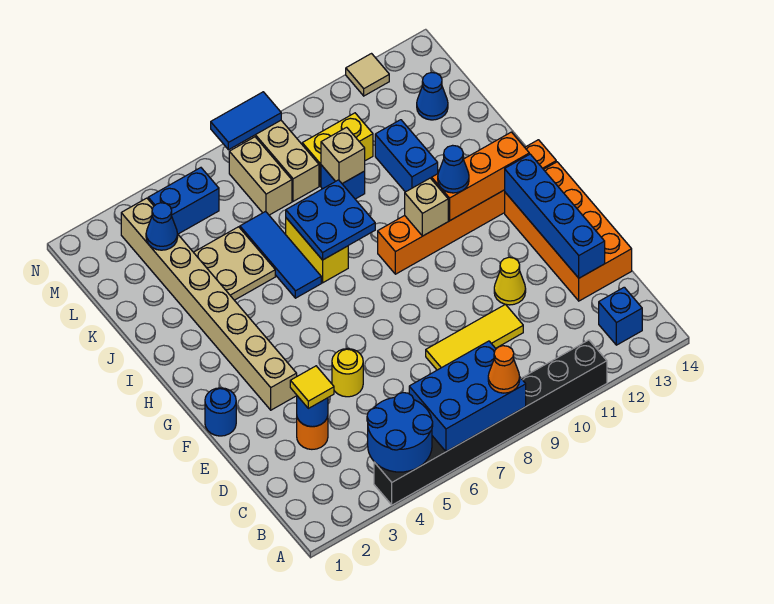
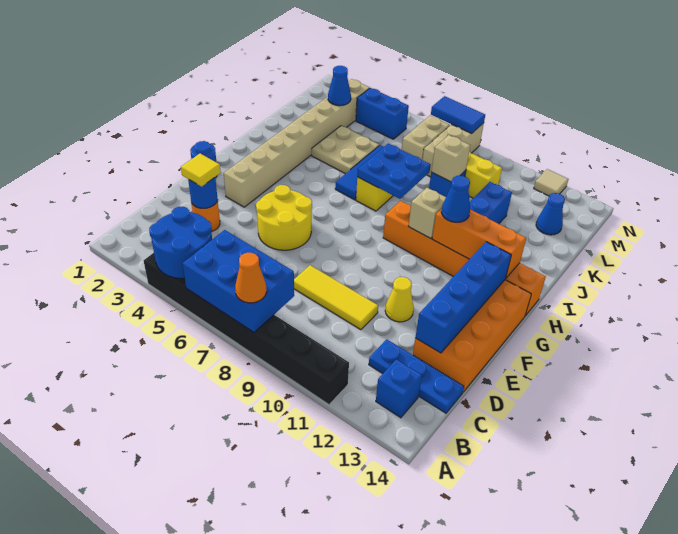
none -> blue 1x3 plate [369,339,464,413]
yellow 1x1 round brick [332,349,363,397] -> yellow 2x2 round brick [256,185,312,250]

